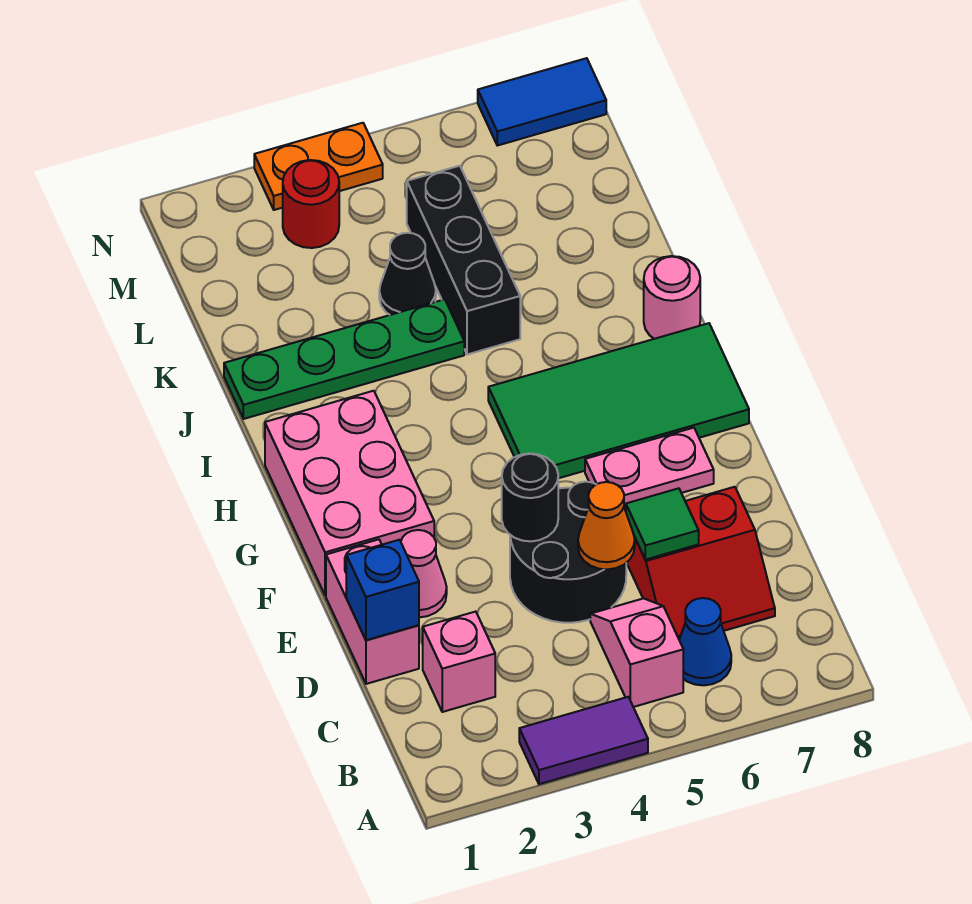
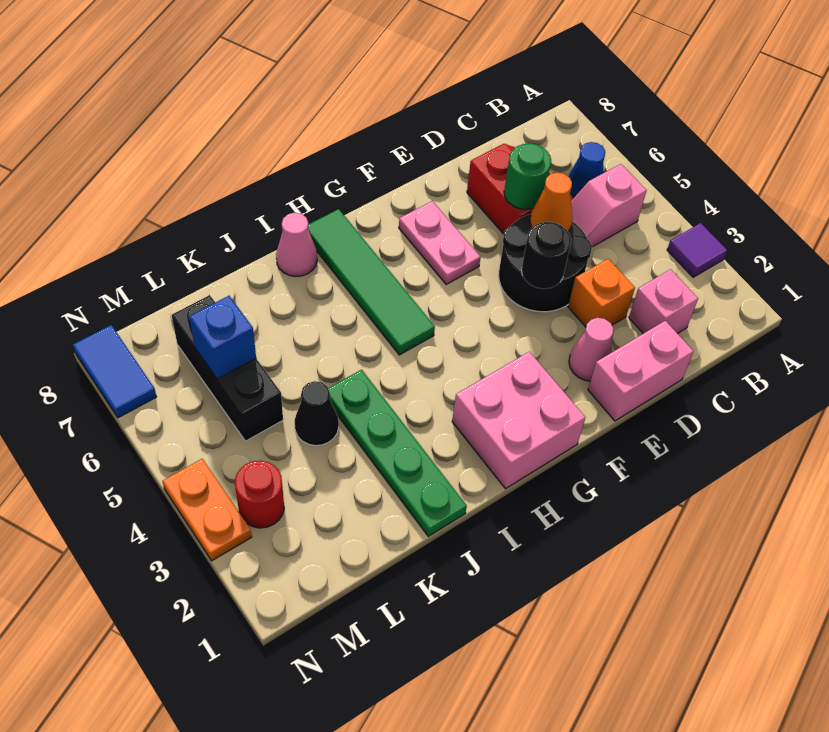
purple 1x2 tile [519,697,648,784] -> purple 1x1 tile [667,223,727,277]
blue 1x1 brick [346,540,419,640] -> blue 1x1 brick moved to [189,296,256,379]
none -> orange 1x1 brick [568,259,635,327]
green 1x1 tile [626,488,699,560] -> green 1x1 round brick [504,143,551,209]
pink 2x3 brick [265,391,434,596] -> pink 2x2 brick [452,352,585,489]
green 2x4 tile [488,323,749,478] -> green 1x4 tile [308,209,435,355]
pink 1x1 round brick [644,256,700,339] -> pink 1x1 cone [276,213,317,276]
black 1x3 brick [407,166,520,354] -> black 1x3 brick turned to [172,295,283,441]

